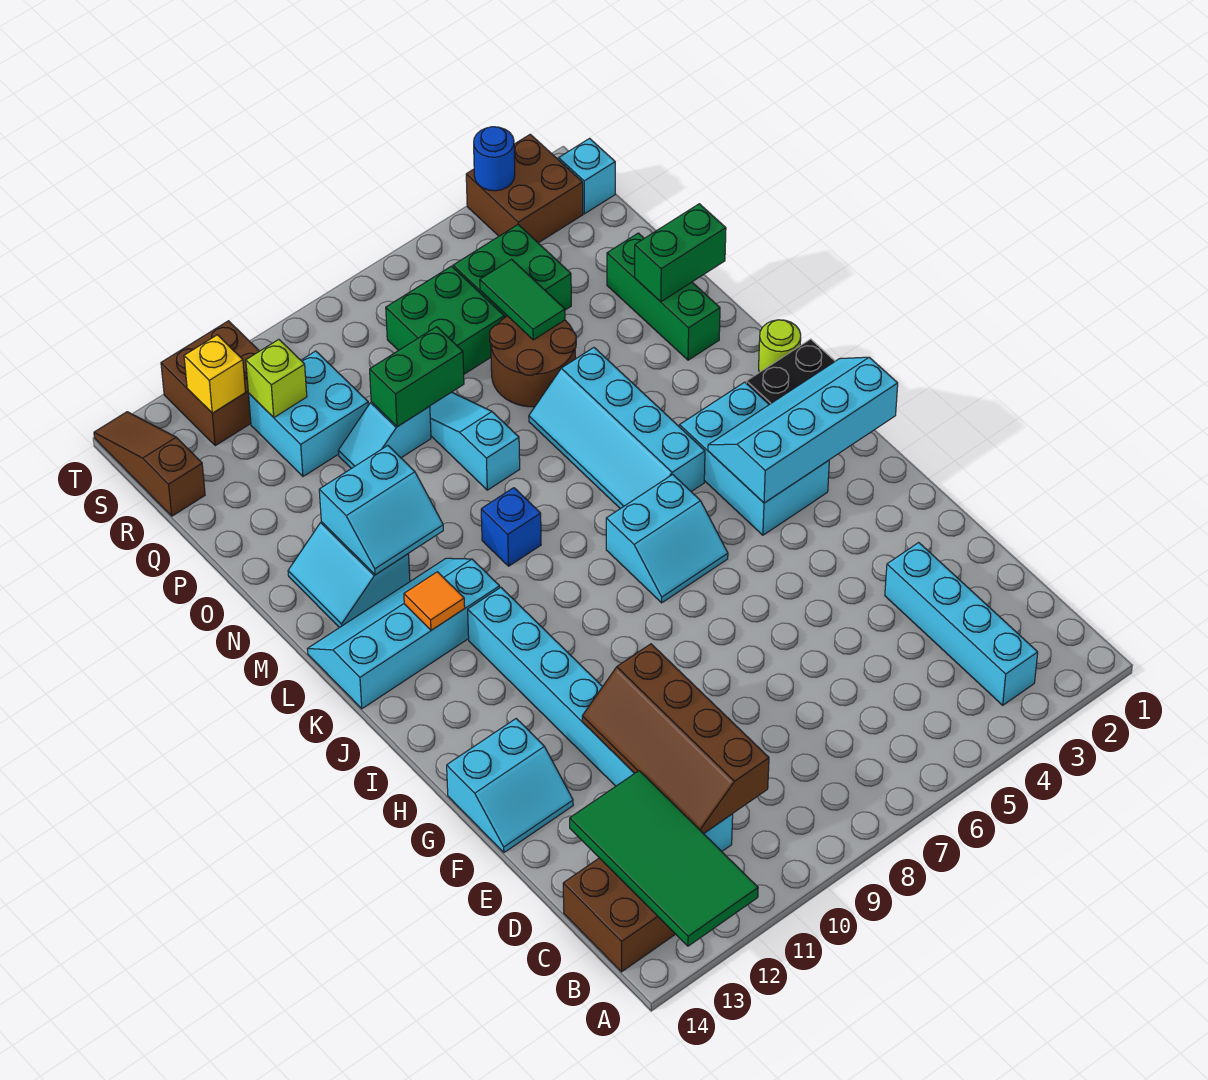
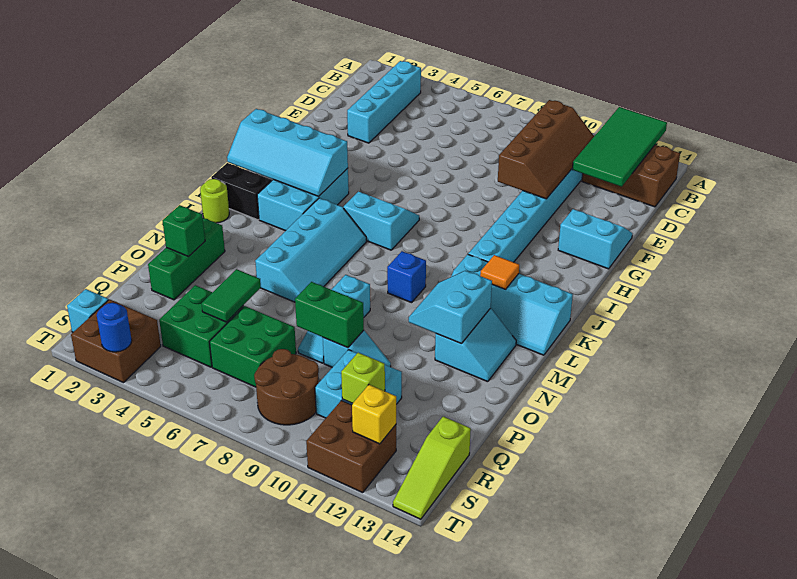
cyan 2x2 slope [319,446,443,575] -> cyan 2x2 slope turned to [409,271,492,344]
green 1x2 brick [635,204,726,302] -> green 1x1 brick [163,205,205,257]
brown 2x2 round brick [490,316,576,407] -> brown 2x2 round brick moved to [254,349,319,425]
brown 1x3 slope [94,412,205,516] -> lime 1x3 slope [393,416,471,519]

